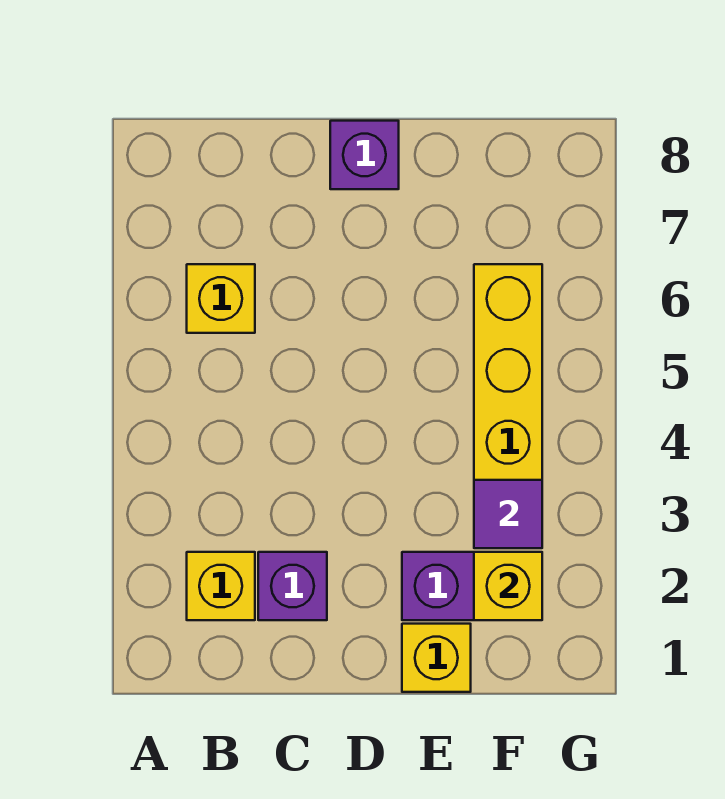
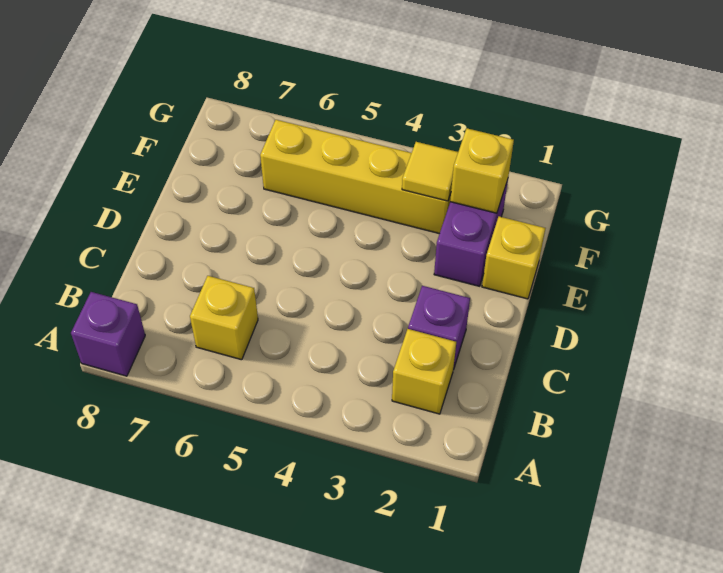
purple 1x1 brick [330,121,399,189] -> purple 1x1 brick moved to [71,292,145,376]
purple 1x1 tile [474,480,542,548] -> yellow 1x1 tile [402,142,458,201]

